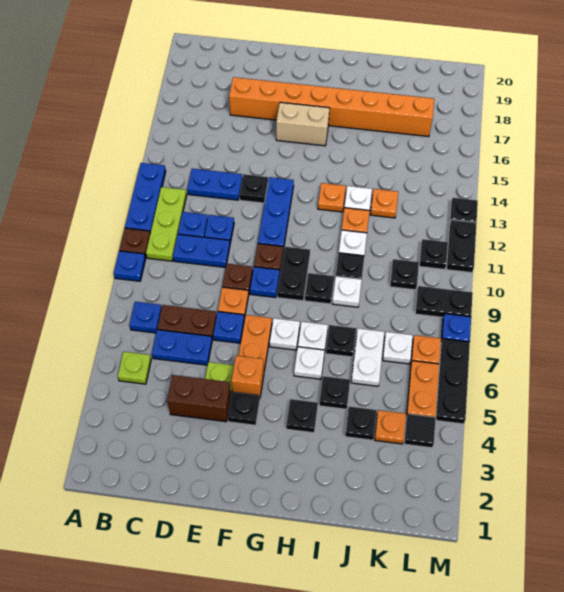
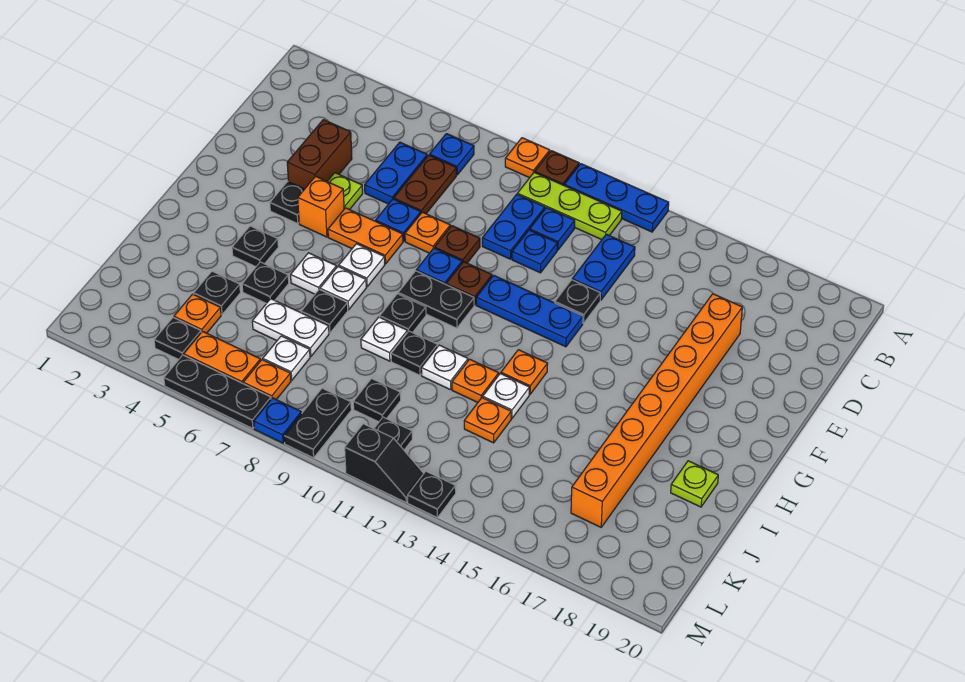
blue 1x1 plate [114,251,146,281] -> orange 1x1 plate [505,138,550,178]
lime 1x1 plate [118,352,151,384] -> lime 1x1 plate moved to [671,461,718,507]
tan 1x2 brick [276,102,329,146] -> none
black 1x1 tile [404,414,436,448] -> black 1x1 plate [154,318,201,360]
black 1x2 plate [446,220,477,273] -> black 1x2 slope [345,424,424,502]

